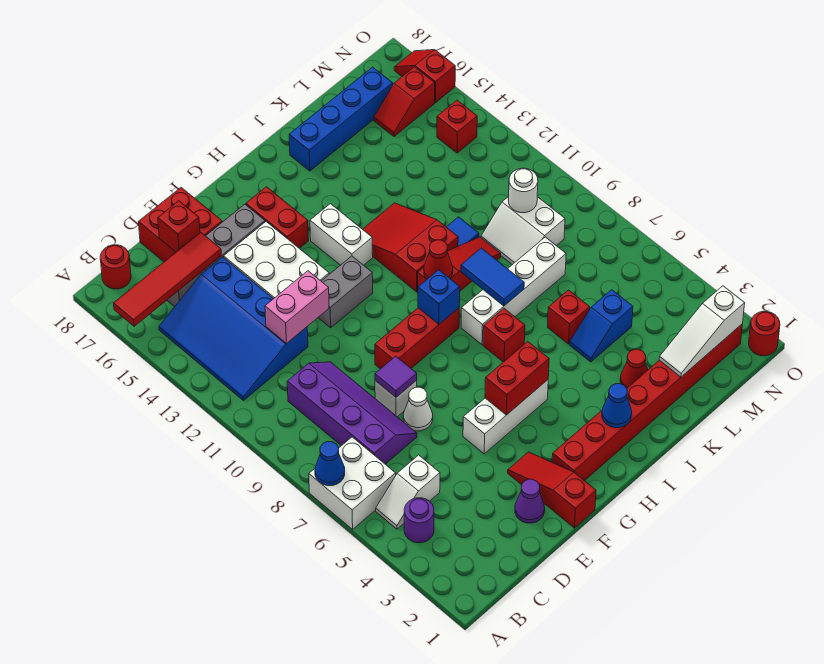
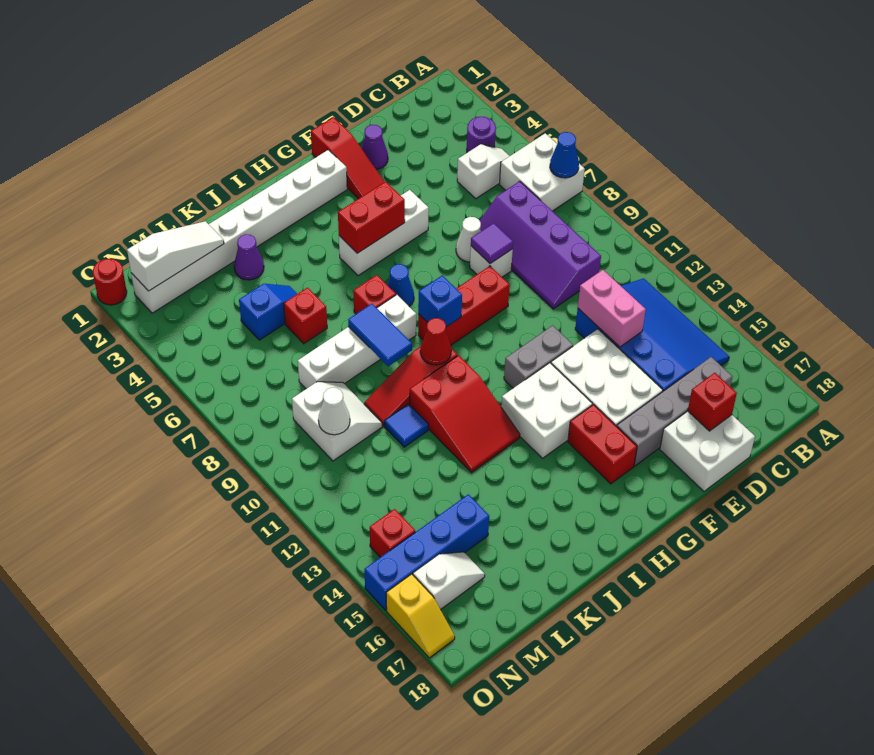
red 1x4 tile [114,233,222,326] -> none
red 1x1 round brick [100,245,131,289] -> none
pink 1x2 brick [265,271,329,343] -> pink 1x2 brick turned to [578,270,646,347]
red 2x2 brick [139,188,222,262] -> white 2x2 brick [660,411,755,491]
red 1x8 brick [552,324,742,481] -> white 1x8 brick [131,150,347,313]
white 1x2 brick [310,204,373,265] -> white 2x2 brick [501,363,592,458]
blue 1x1 cone [602,384,632,428] -> blue 1x1 cone moved to [387,264,414,306]
blue 1x4 brick [289,67,393,171] -> blue 1x4 brick moved to [364,494,489,610]
red 1x1 cone [620,349,648,388] -> purple 1x1 cone [234,234,264,280]
white 1x1 round brick [509,168,538,213] -> white 1x1 cone [318,388,350,435]
red 1x2 slope [374,67,435,136] -> white 1x2 slope [413,552,485,609]
red 1x2 slope [394,50,455,103] -> yellow 1x2 slope [386,574,455,658]

